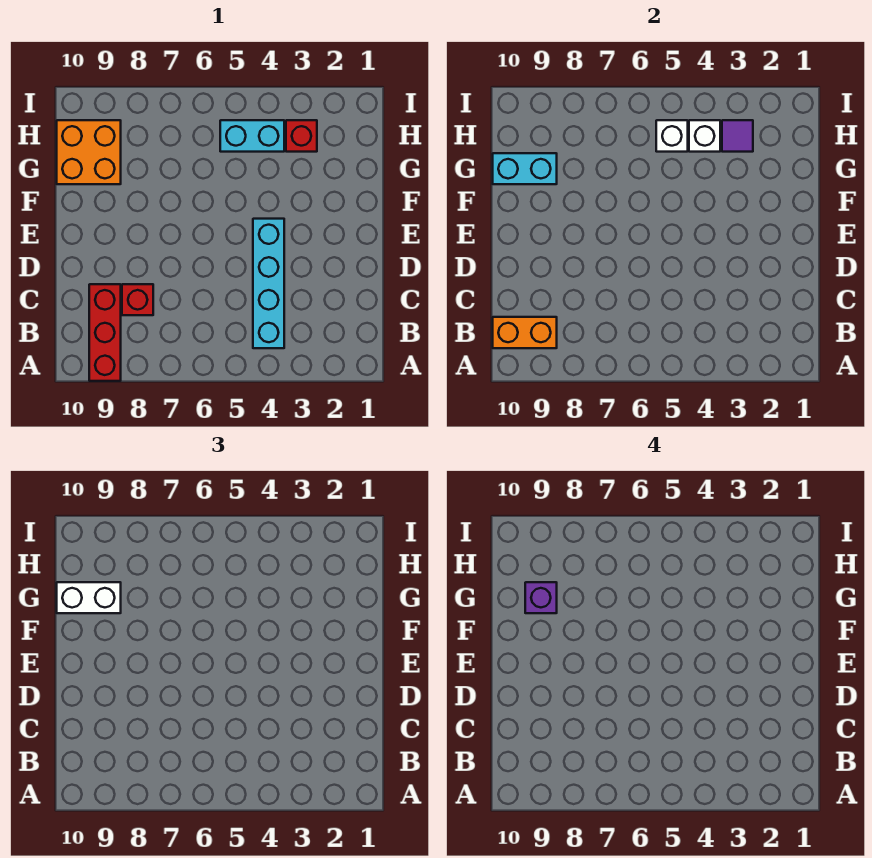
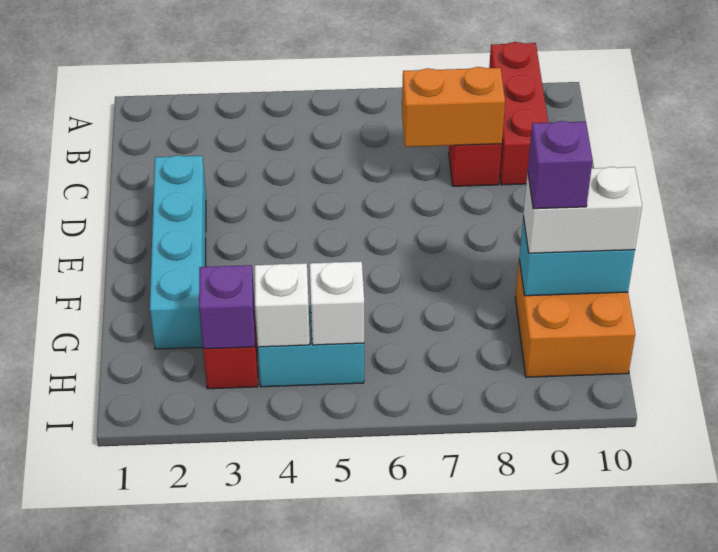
cyan 1x4 brick [253,219,284,348] -> cyan 1x4 brick moved to [150,155,206,349]
orange 1x2 brick [493,317,557,348] -> orange 1x2 brick moved to [402,67,505,147]
purple 1x1 tile [722,120,753,152] -> purple 1x1 brick [199,265,255,349]

